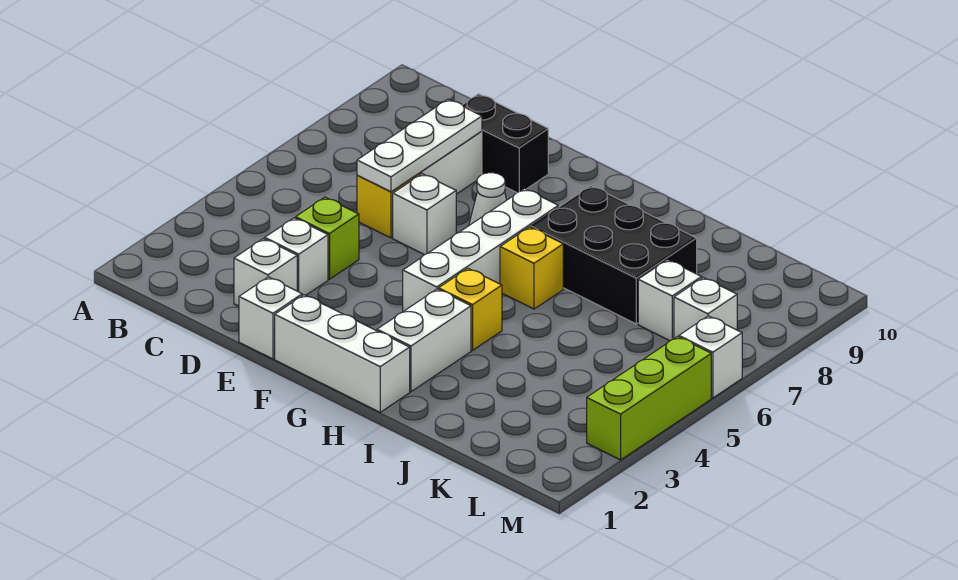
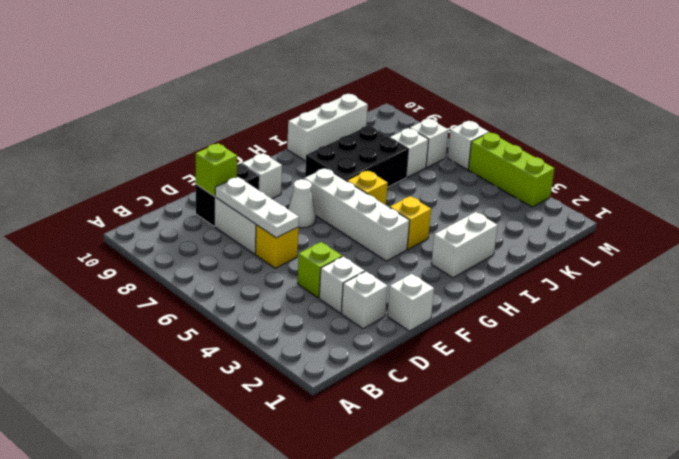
none -> lime 1x1 brick [196,143,237,196]
white 1x1 brick [393,174,456,255] -> white 1x1 brick moved to [242,153,282,199]
white 1x3 brick [275,295,410,412] -> white 1x3 brick moved to [287,94,368,161]
white 1x2 brick [377,289,471,392] -> white 1x2 brick turned to [431,212,498,278]

